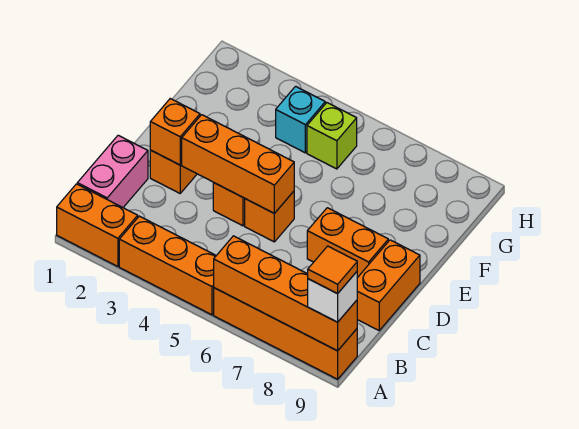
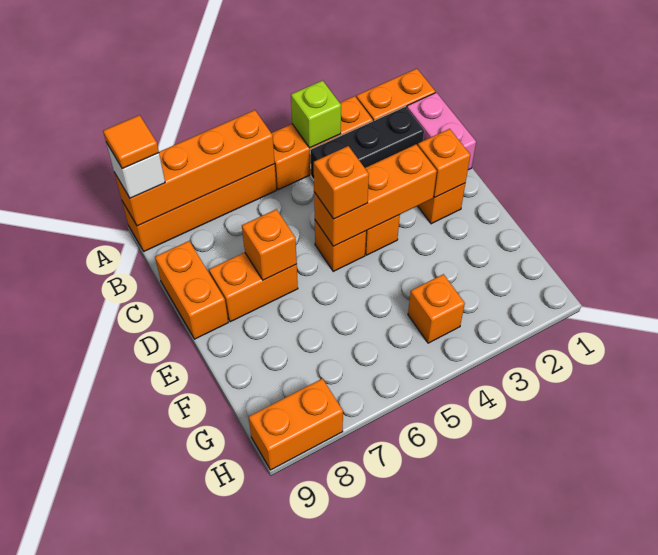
none -> black 1x3 brick [310,107,424,180]
none -> orange 1x1 brick [314,146,369,219]
none -> orange 1x1 brick [242,209,297,280]
cyan 1x1 brick [276,86,325,153] -> orange 1x1 brick [408,274,465,343]
lime 1x1 brick [307,103,357,169] -> lime 1x1 brick moved to [291,80,341,148]
none -> orange 1x2 brick [249,379,343,470]

